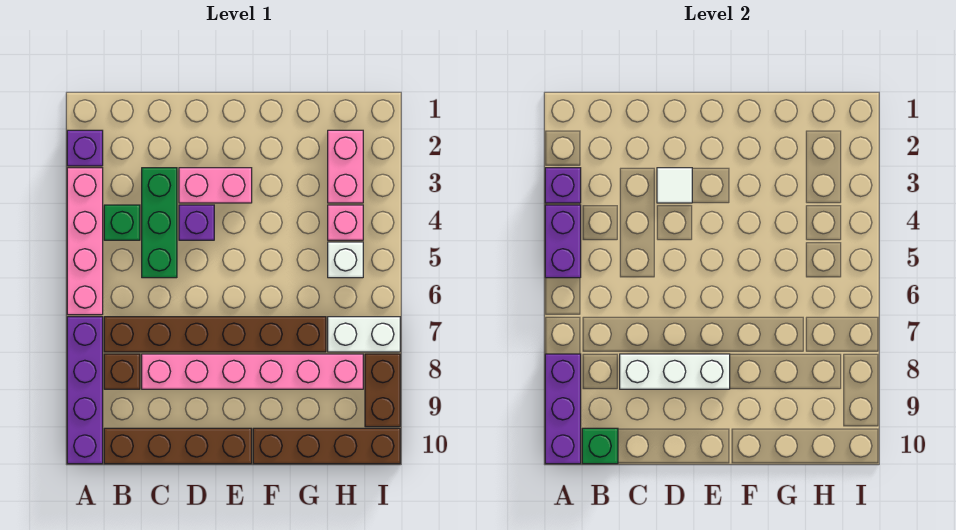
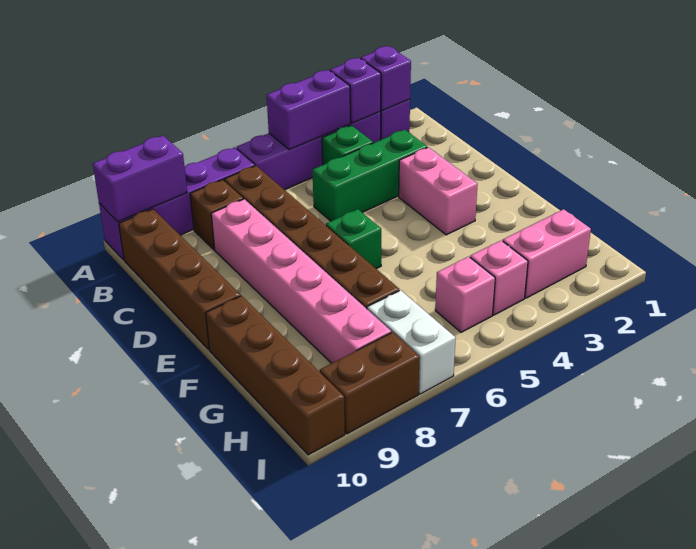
pink 1x4 brick [67,168,103,315] -> purple 1x4 brick [237,112,381,190]
purple 1x3 brick [545,354,581,464] -> purple 1x2 brick [93,136,187,222]
green 1x1 brick [582,428,618,464] -> green 1x1 brick moved to [326,209,381,269]
white 1x3 brick [620,354,730,389] -> none
white 1x1 tile [657,168,692,203] -> none
purple 1x1 brick [179,205,214,240] -> purple 1x1 brick moved to [361,46,411,111]
white 1x1 brick [328,242,363,278] -> pink 1x1 brick [435,257,495,332]

